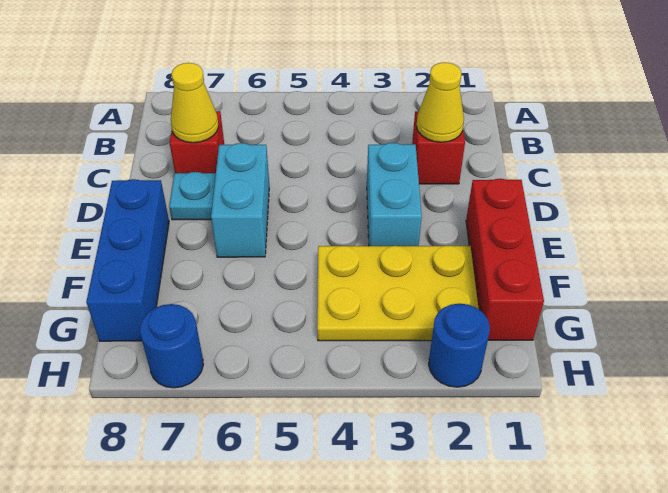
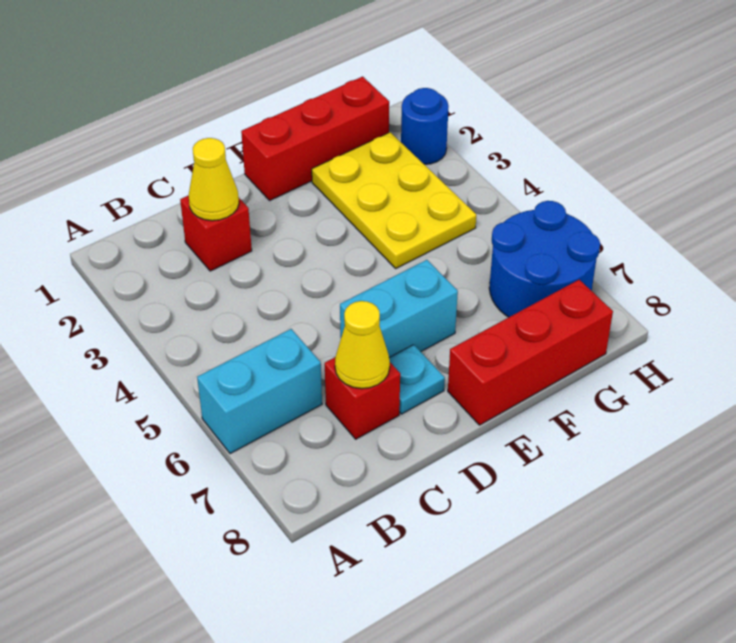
cyan 1x2 brick [367,143,422,246] -> cyan 1x2 brick moved to [197,329,322,454]
blue 1x3 brick [86,179,169,341] -> red 1x3 brick [448,280,613,425]
blue 1x1 round brick [140,304,203,388] -> blue 2x2 round brick [489,201,600,317]

